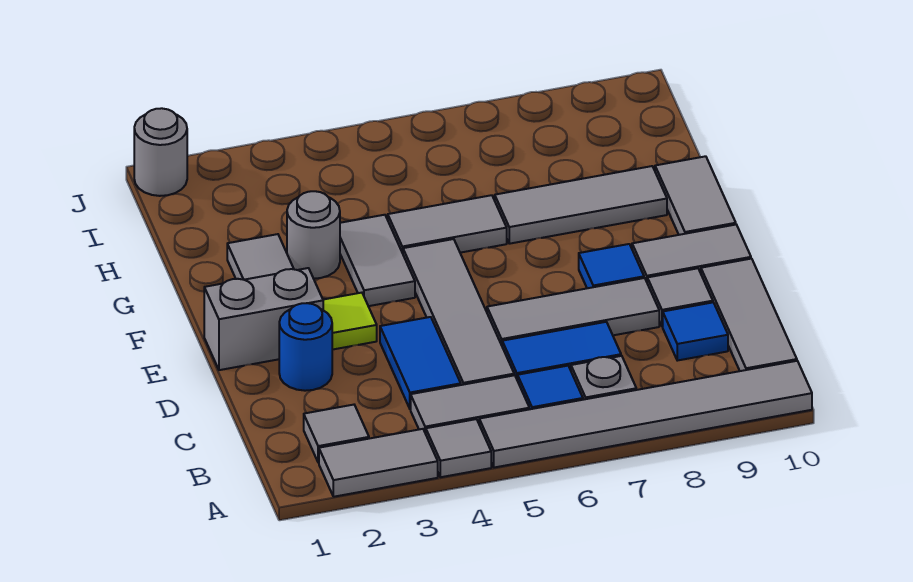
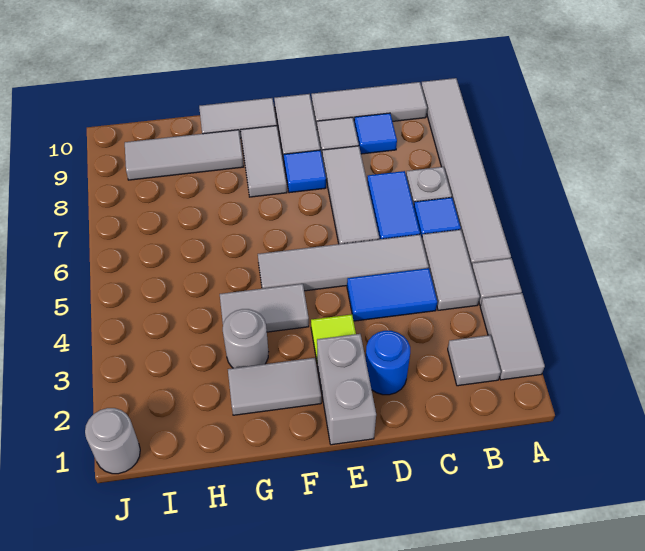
grey 1x2 tile [388,195,507,253] -> grey 1x2 tile moved to [241,126,287,197]
grey 1x3 tile [495,166,667,244] -> grey 1x3 tile turned to [125,130,243,180]

